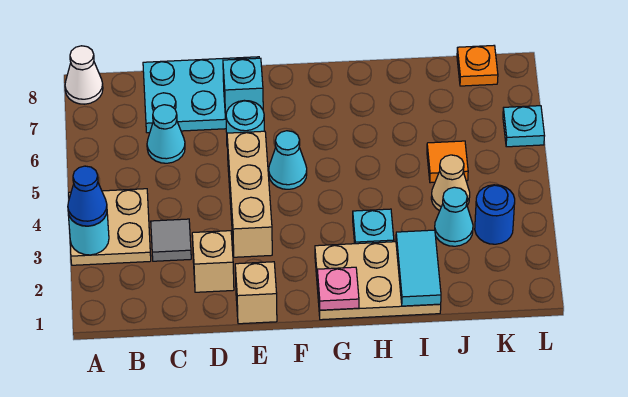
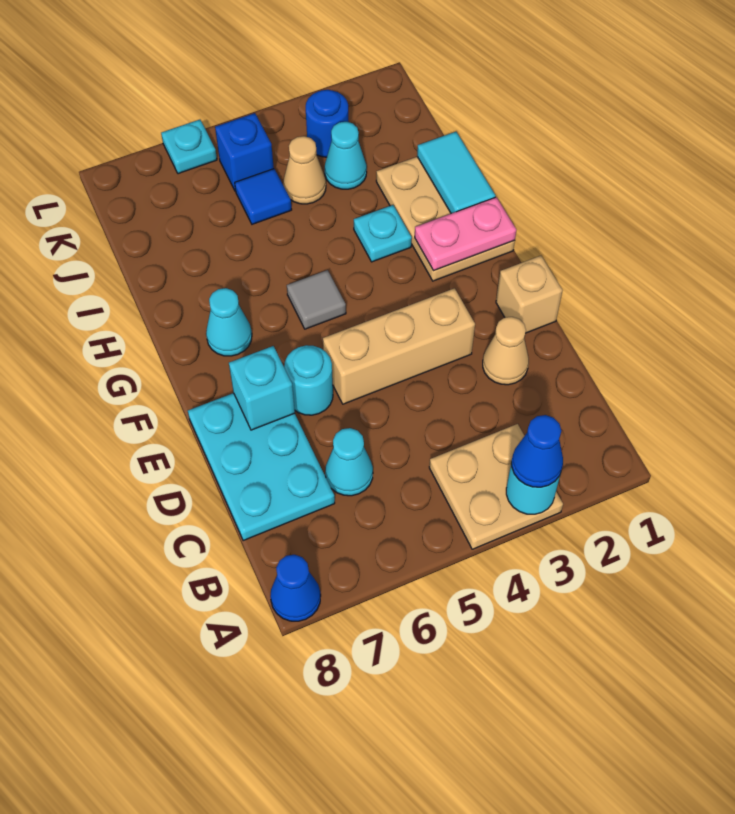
white 1x1 cone [65,46,103,104] -> blue 1x1 cone [270,555,321,621]
grey 1x1 tile [151,219,191,261] -> grey 1x1 tile moved to [287,270,346,329]
tan 1x1 brick [192,231,234,292] -> tan 1x1 cone [483,317,529,385]
cyan 1x1 cone [269,131,307,189] -> cyan 1x1 cone moved to [206,288,252,356]
pink 1x1 plate [317,267,359,310] -> pink 1x2 plate [415,197,516,271]
cyan 1x2 tile [396,230,441,306] -> cyan 1x2 tile turned to [417,132,495,214]
orange 1x1 tile [427,141,468,183] -> blue 1x1 tile [235,169,292,224]
none -> blue 1x1 brick [215,113,274,191]
orange 1x1 plate [457,46,498,86] -> none

